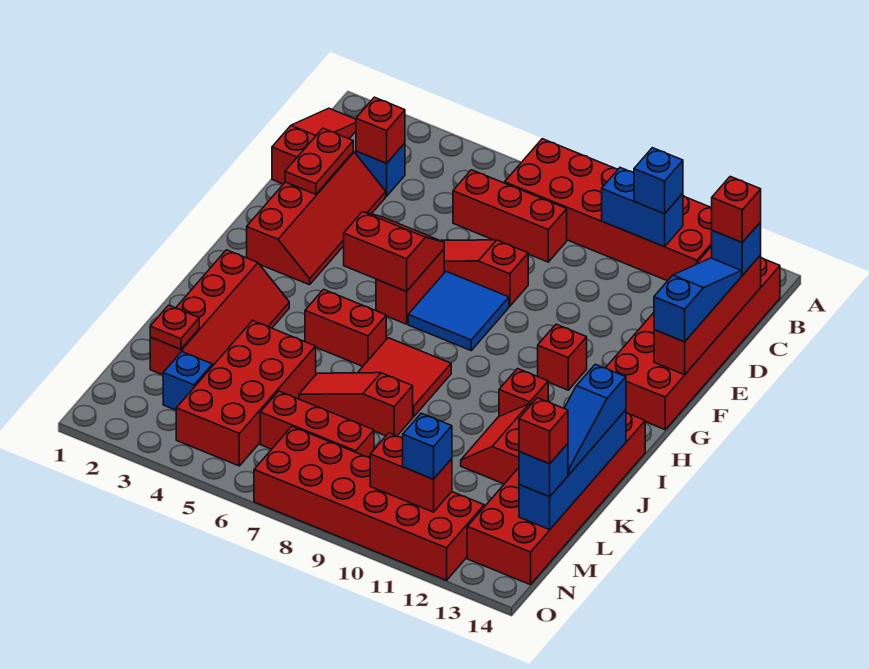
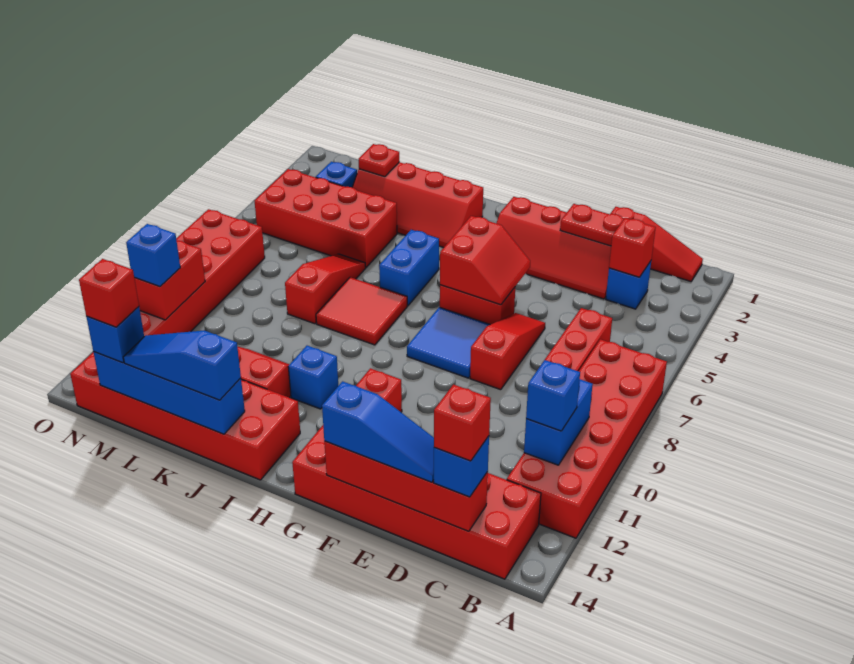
red 1x2 brick [305,289,386,366] -> blue 1x2 brick [379,230,439,305]
red 1x1 brick [499,369,548,416] -> blue 1x1 brick [288,346,338,409]
red 1x3 brick [260,391,374,458] -> none

